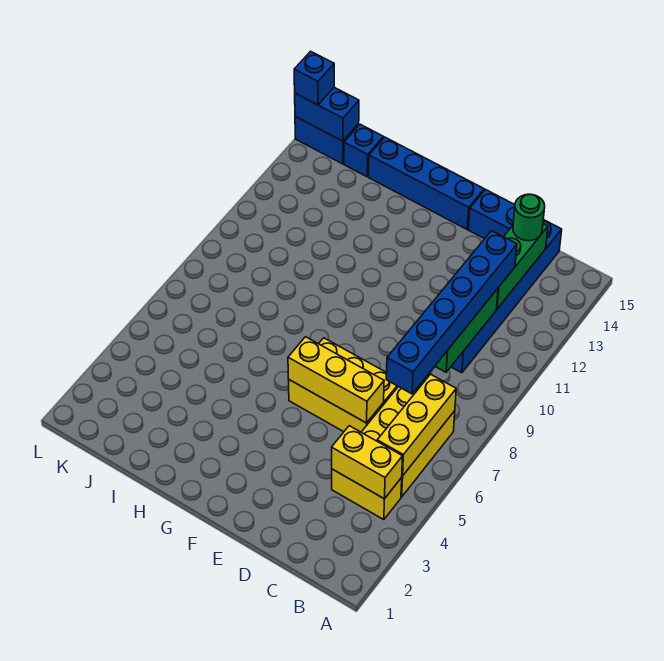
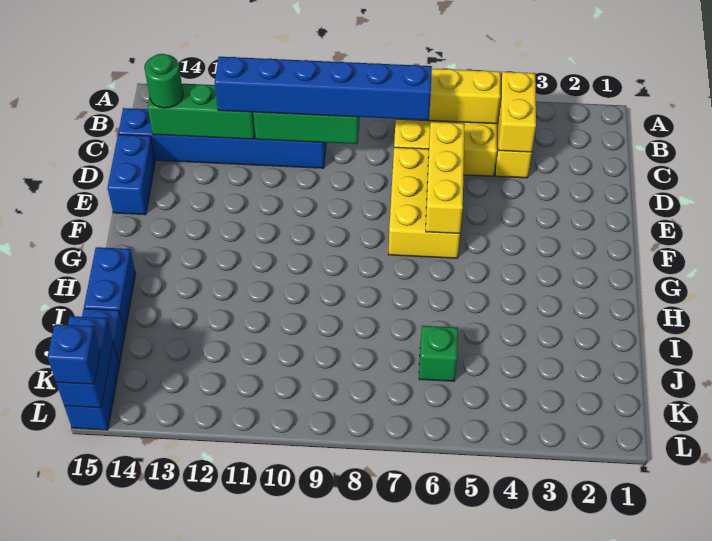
blue 1x4 brick [369,137,484,229] -> blue 1x2 brick [84,247,136,332]
none -> green 1x1 brick [419,326,458,381]

